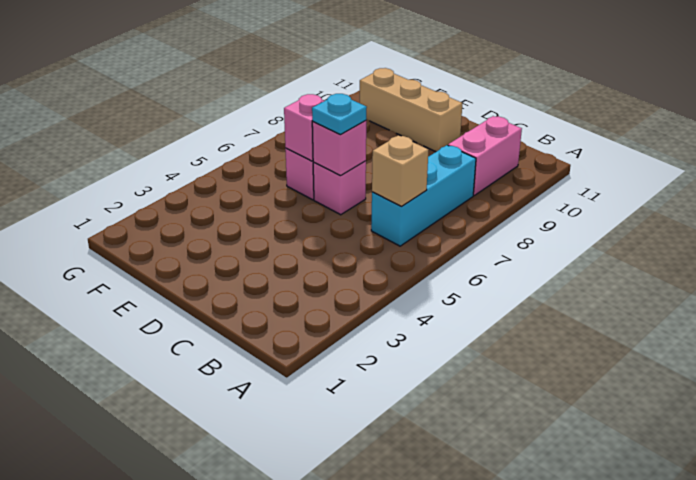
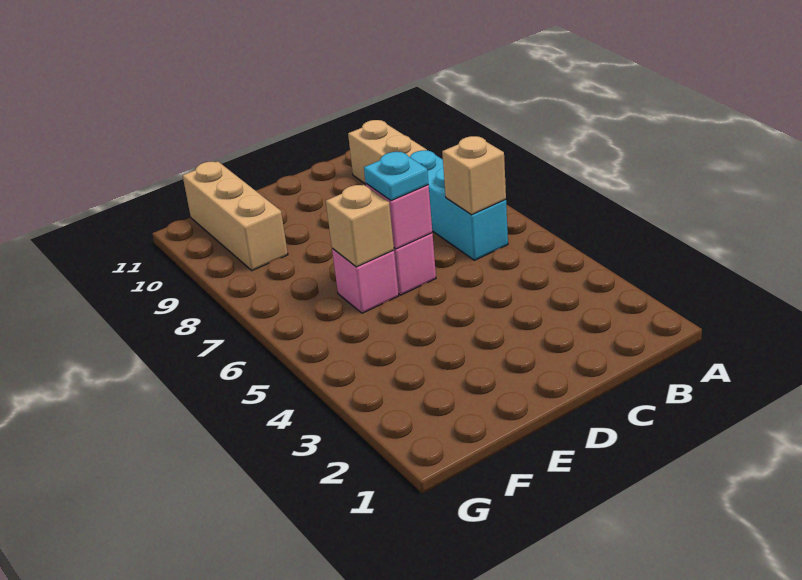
pink 1x2 brick [448,116,522,195] -> tan 1x2 brick [348,120,427,184]
tan 1x3 brick [360,68,462,152] -> tan 1x3 brick turned to [183,161,288,270]
pink 1x1 brick [284,94,324,161] -> tan 1x1 brick [326,184,394,267]

